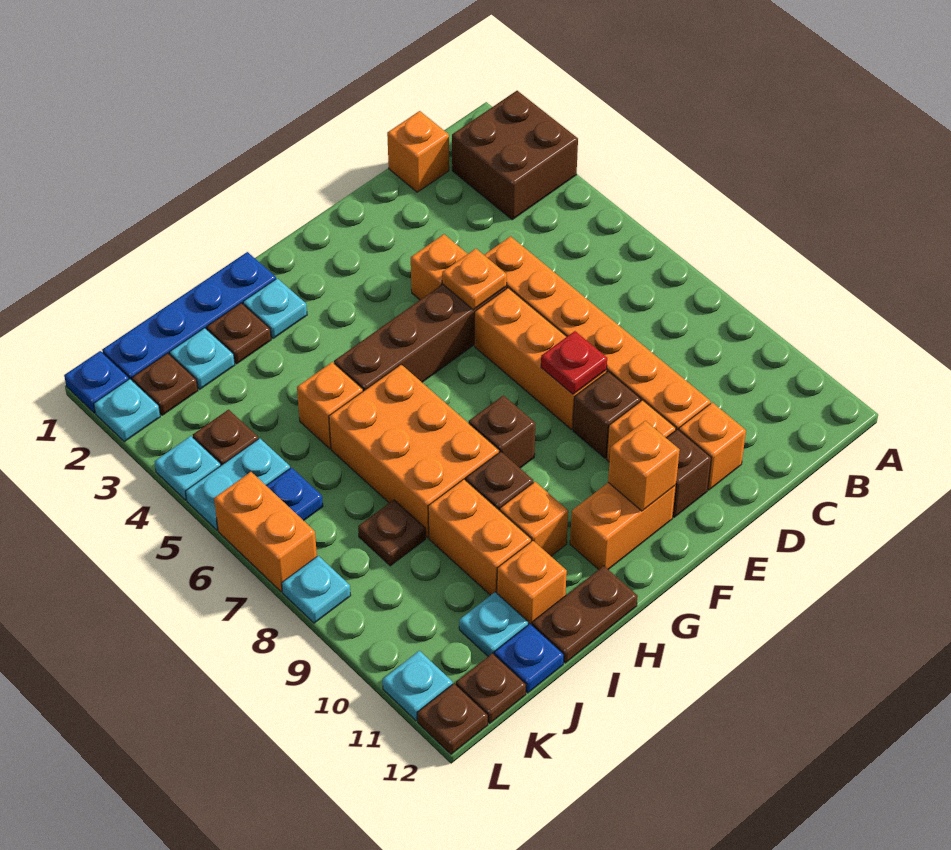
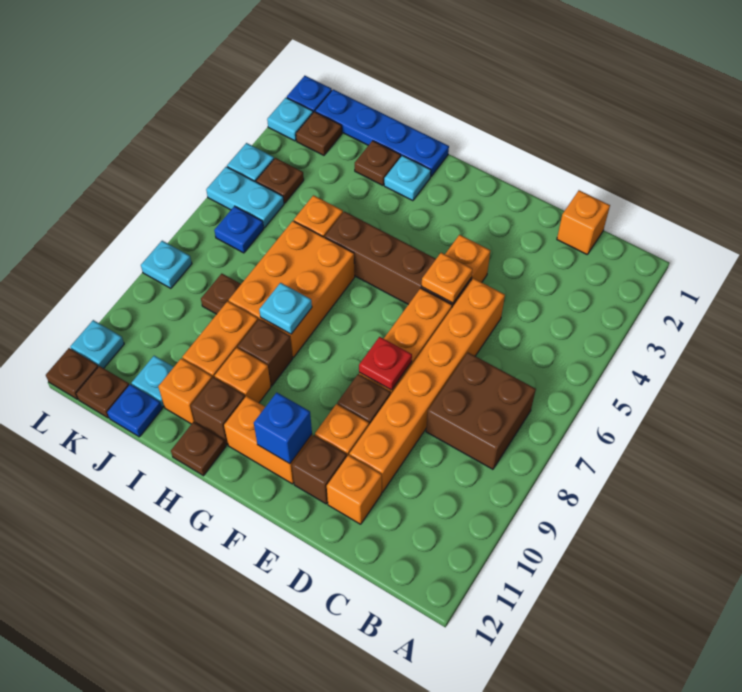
brown 2x2 brick [452,91,578,220] -> brown 2x2 brick moved to [426,353,536,469]
orange 1x1 brick [608,421,680,511] -> blue 1x1 brick [254,393,312,464]
brown 1x1 brick [469,395,535,468] -> brown 1x1 brick moved to [191,377,245,445]
brown 1x2 plate [532,566,638,663] -> brown 1x1 plate [171,422,226,476]
cyan 1x1 plate [170,328,235,389] -> cyan 1x1 plate moved to [259,283,312,334]
orange 1x2 brick [214,472,317,592] -> none

